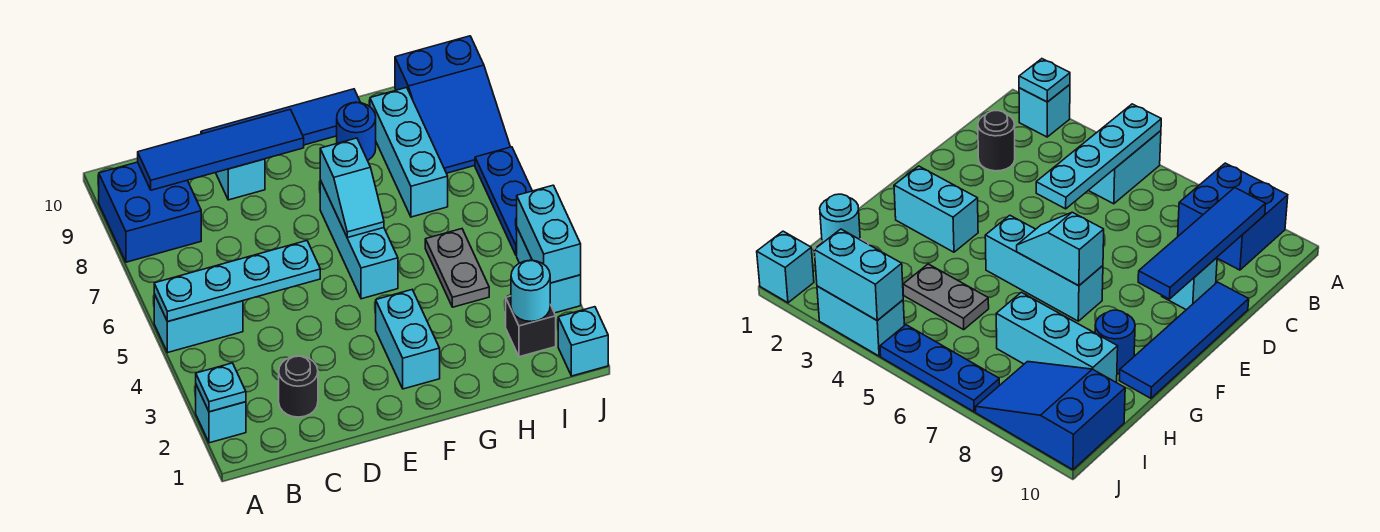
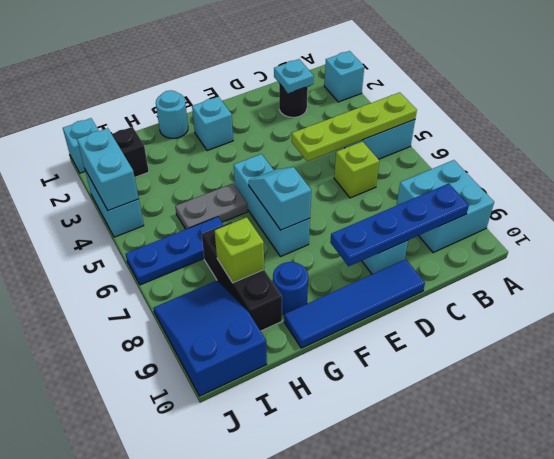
cyan 1x1 plate [196,363,246,412] -> cyan 1x1 plate moved to [274,59,314,93]
cyan 1x4 plate [154,241,320,322] -> lime 1x4 plate [292,92,417,161]
blue 2x2 brick [99,162,201,262] -> cyan 2x2 brick [396,160,494,253]
blue 1x4 tile [138,109,304,190] -> blue 1x4 plate [330,184,469,266]
none -> lime 1x1 brick [334,141,379,198]
cyan 1x2 brick [376,290,440,389] -> cyan 1x1 brick [192,97,233,151]
grey 1x2 plate [425,229,489,307] -> grey 1x2 plate turned to [175,184,248,229]
cyan 1x3 brick [370,87,448,217] -> black 1x3 brick [202,222,282,331]
none -> lime 1x1 brick [215,217,264,283]
cyan 1x1 round brick [511,260,550,322] -> cyan 1x1 round brick moved to [156,90,188,138]
blue 1x3 plate [475,147,532,256] -> blue 1x3 plate turned to [126,217,223,285]

